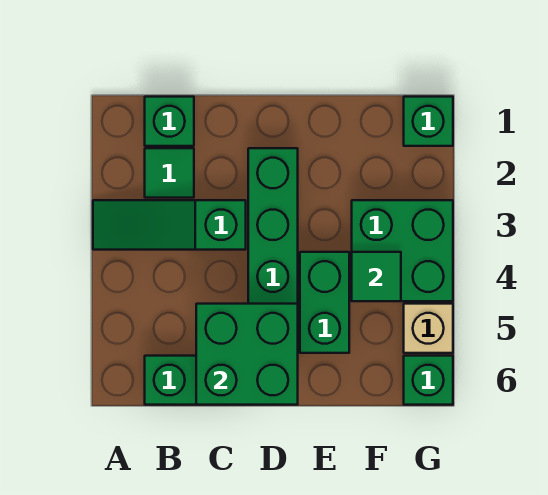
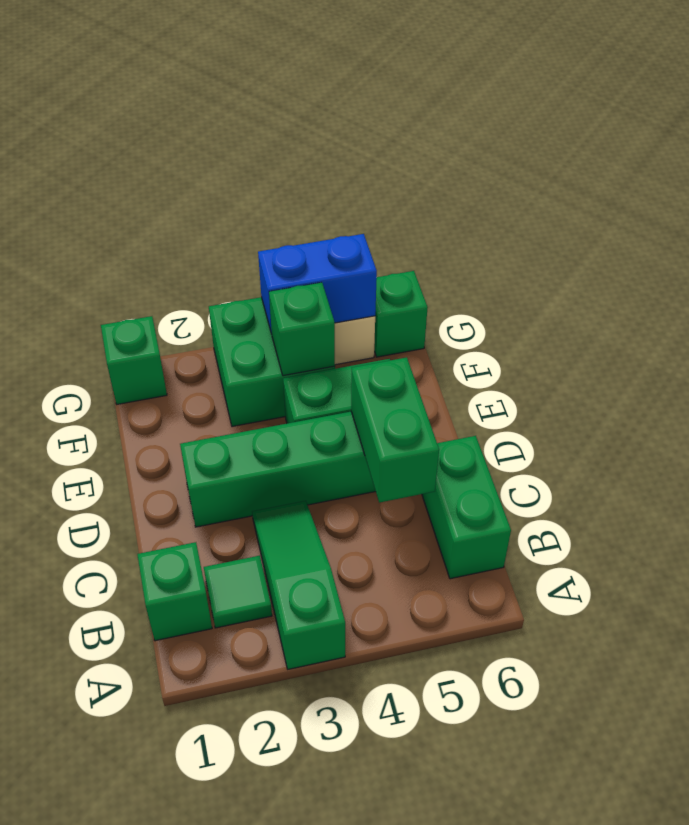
green 1x3 slope [93,200,246,250] -> green 1x3 slope turned to [252,501,345,669]
green 2x2 brick [196,304,298,405] -> green 1x2 brick [351,357,439,503]
green 1x1 tile [352,252,401,301] -> green 1x1 brick [269,282,335,376]
none -> blue 1x2 brick [258,234,377,334]

